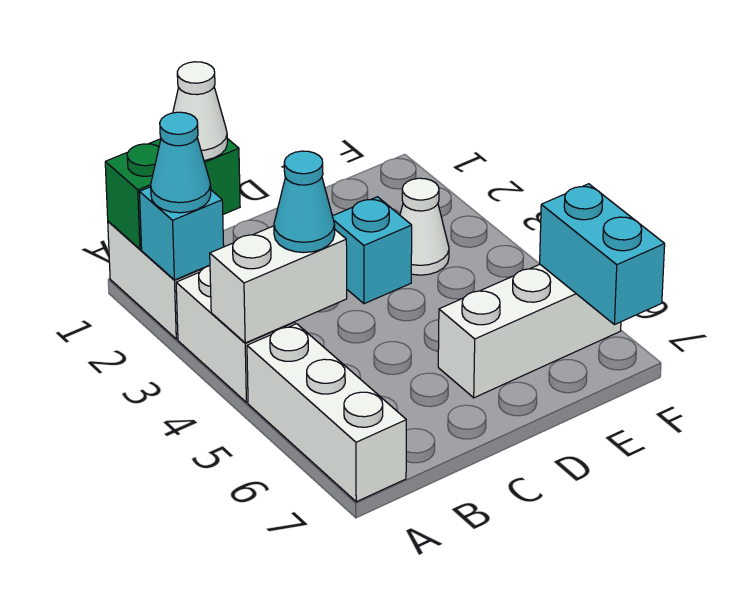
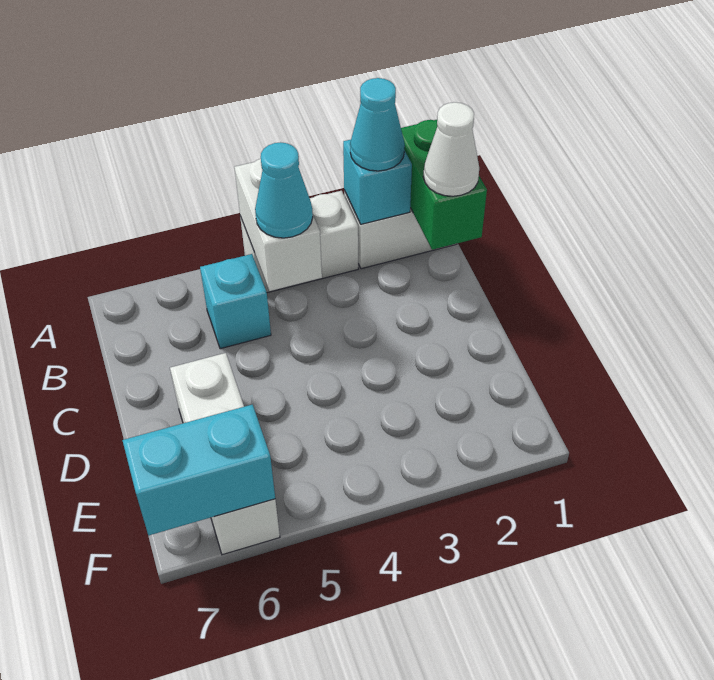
white 1x3 brick [247,324,406,502] -> none
cyan 1x1 brick [333,197,412,304] -> cyan 1x1 brick moved to [200,254,271,349]
white 1x1 cone [400,178,449,275] -> none

